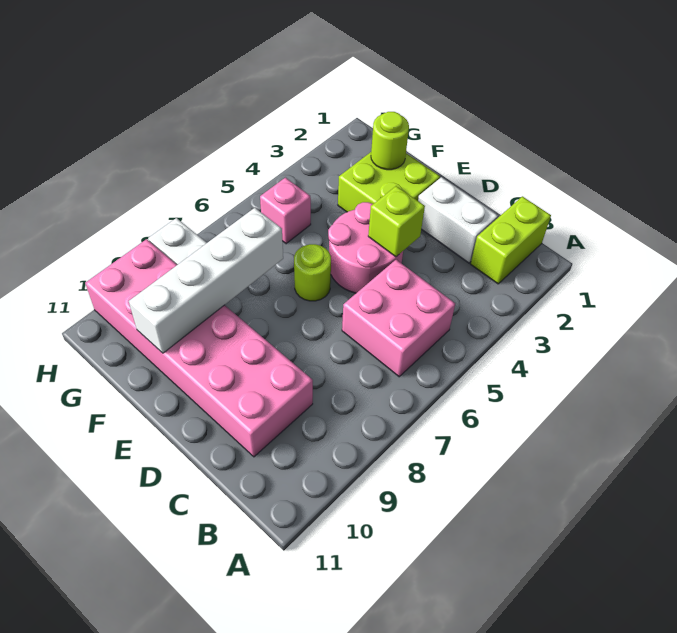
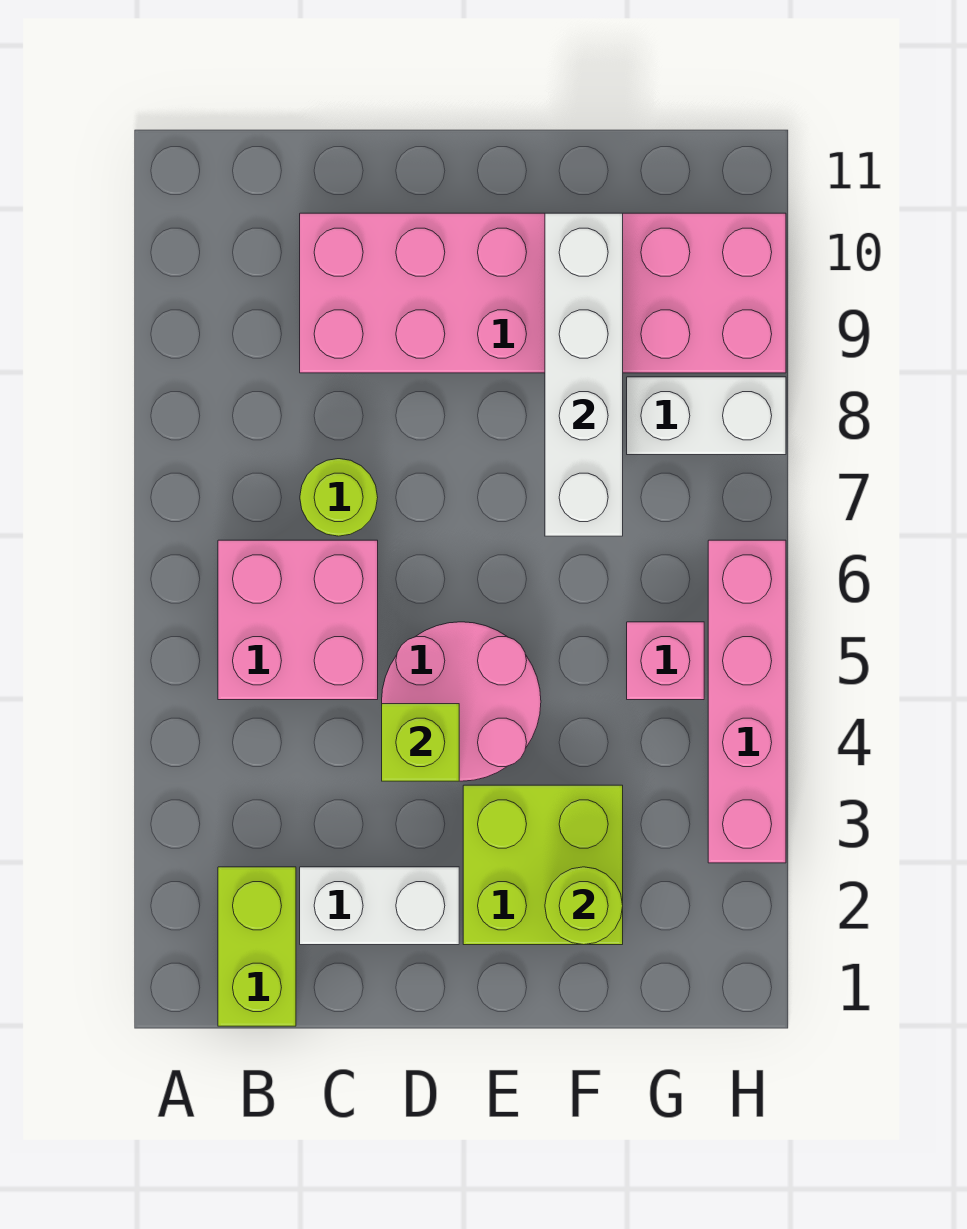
lime 1x1 round brick [294,244,331,301] -> lime 1x1 round brick moved to [300,459,378,536]
none -> pink 1x4 brick [708,540,786,863]

